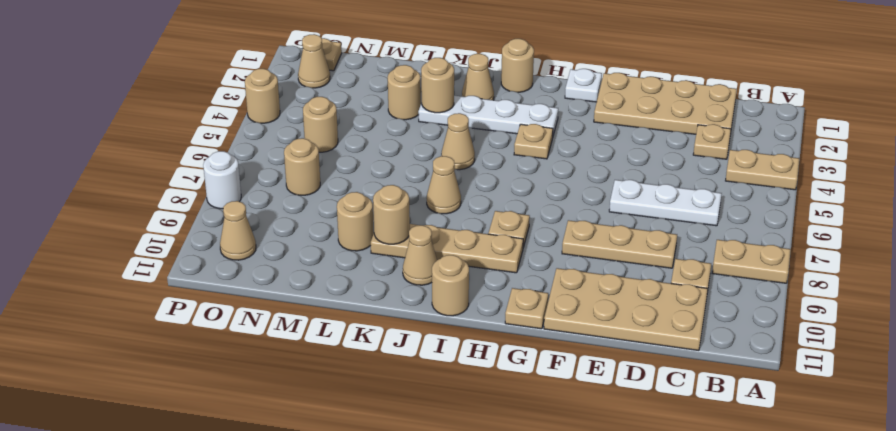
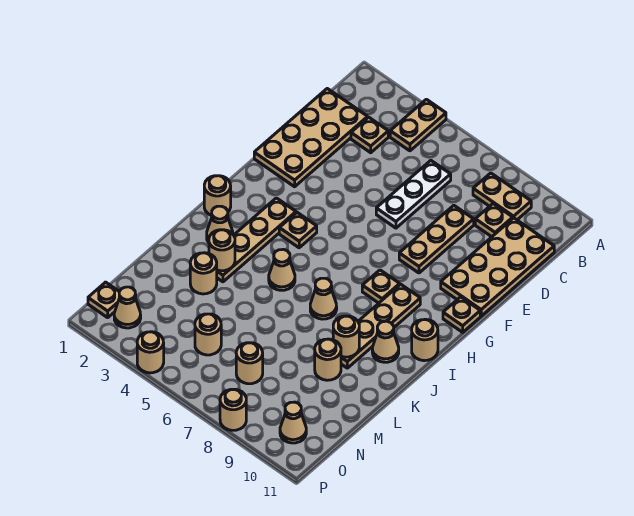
tan 1x2 plate [712,240,791,283] -> tan 1x2 plate turned to [473,173,531,220]
white 1x1 plate [565,69,602,102] -> none
white 1x4 plate [418,96,558,135] -> tan 1x4 plate [217,198,296,282]
white 1x1 round brick [203,151,241,209] -> tan 1x1 round brick [220,389,246,430]

